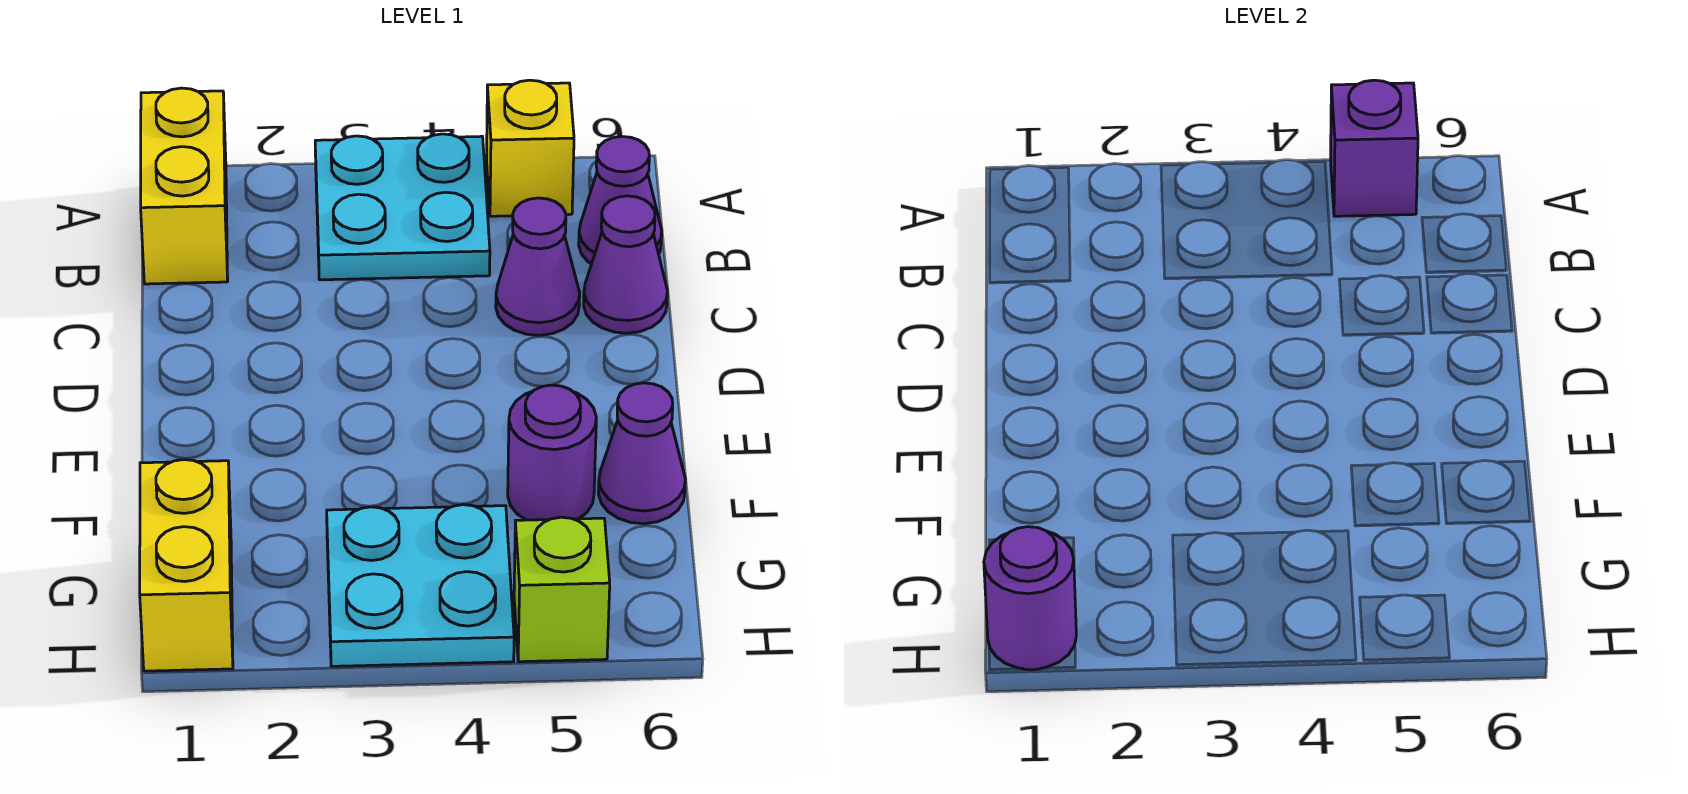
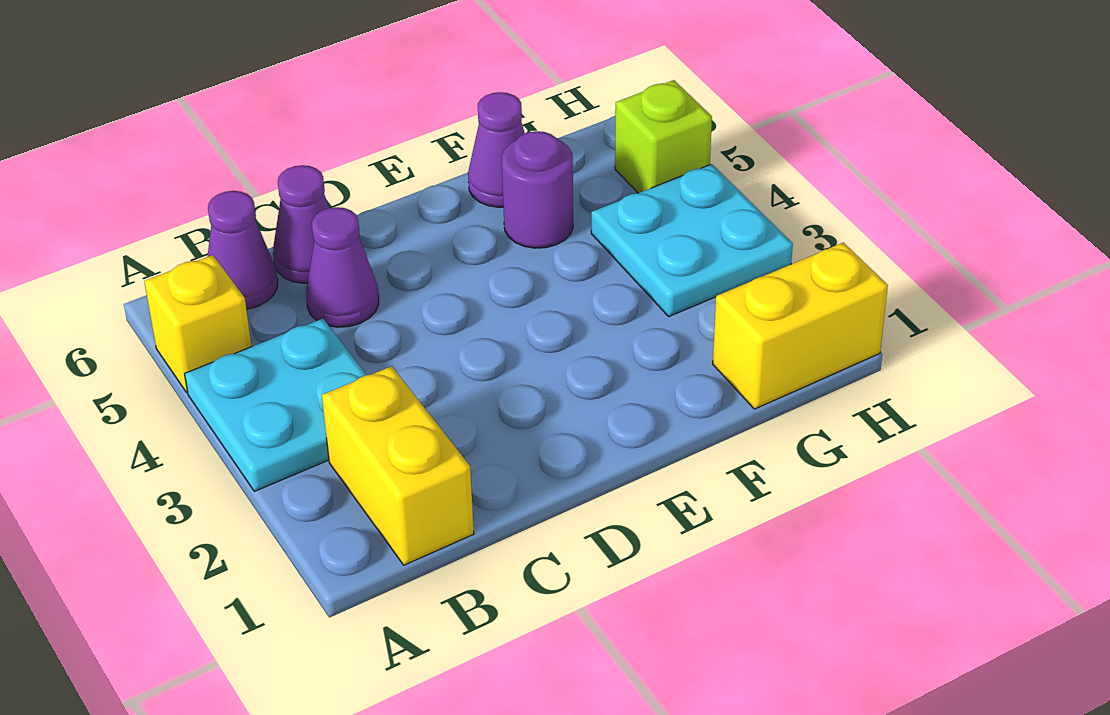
yellow 1x2 brick [141,88,228,284] -> yellow 1x2 brick turned to [322,366,474,565]
purple 1x1 brick [1331,80,1418,216] -> none
purple 1x1 round brick [984,527,1076,670] -> none

